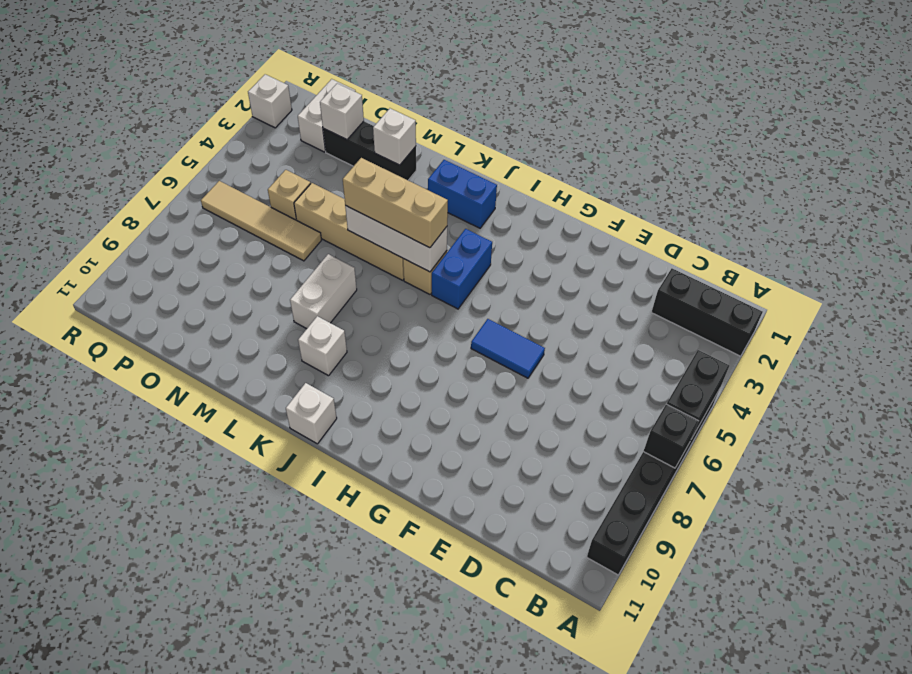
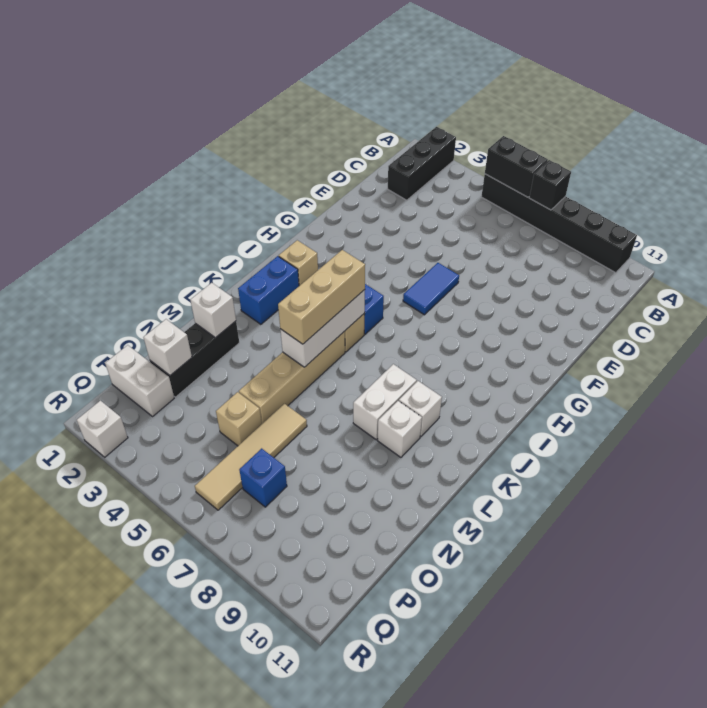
none -> tan 1x1 brick [279,240,318,286]
white 1x1 brick [286,383,337,444] -> white 1x1 brick moved to [377,401,422,457]
white 1x2 brick [290,254,357,329] -> white 1x2 brick turned to [353,364,417,440]
none -> blue 1x1 brick [239,448,287,507]

